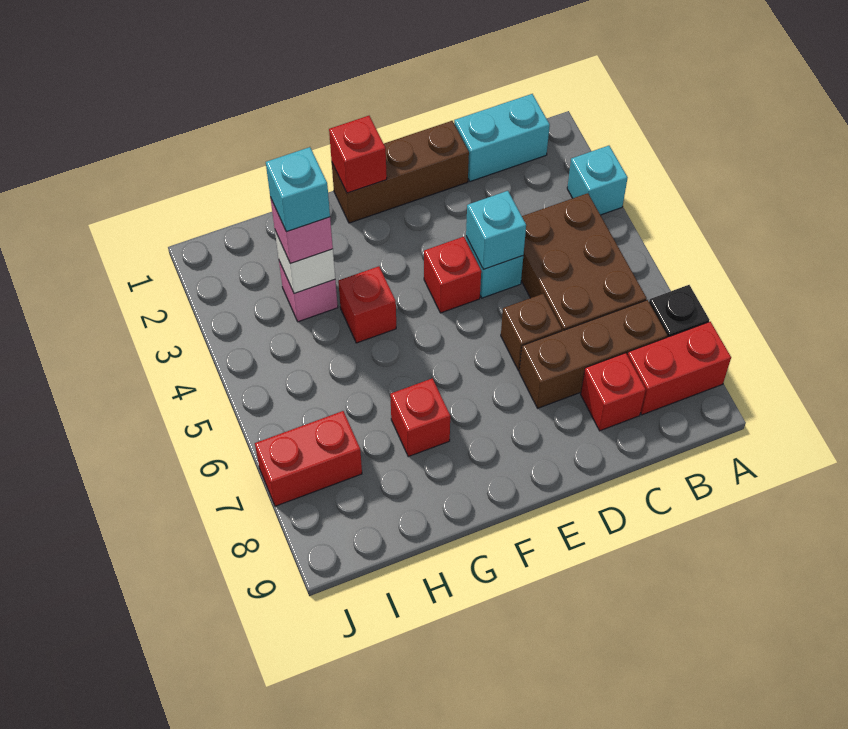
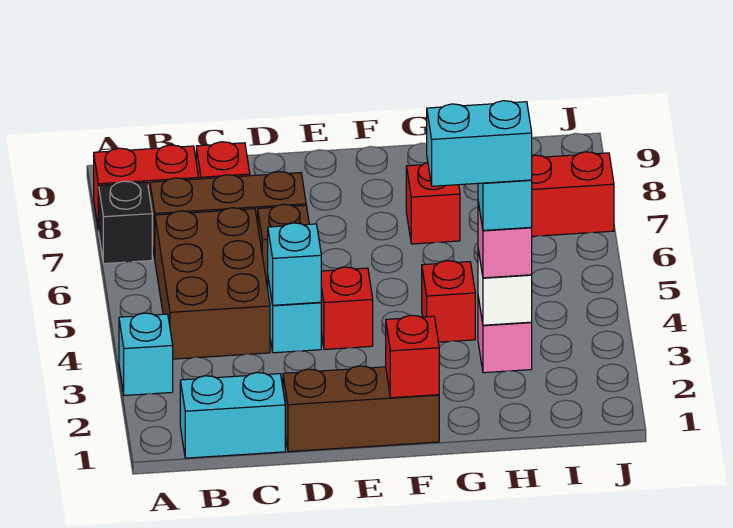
none -> cyan 1x2 brick [427,101,532,186]

